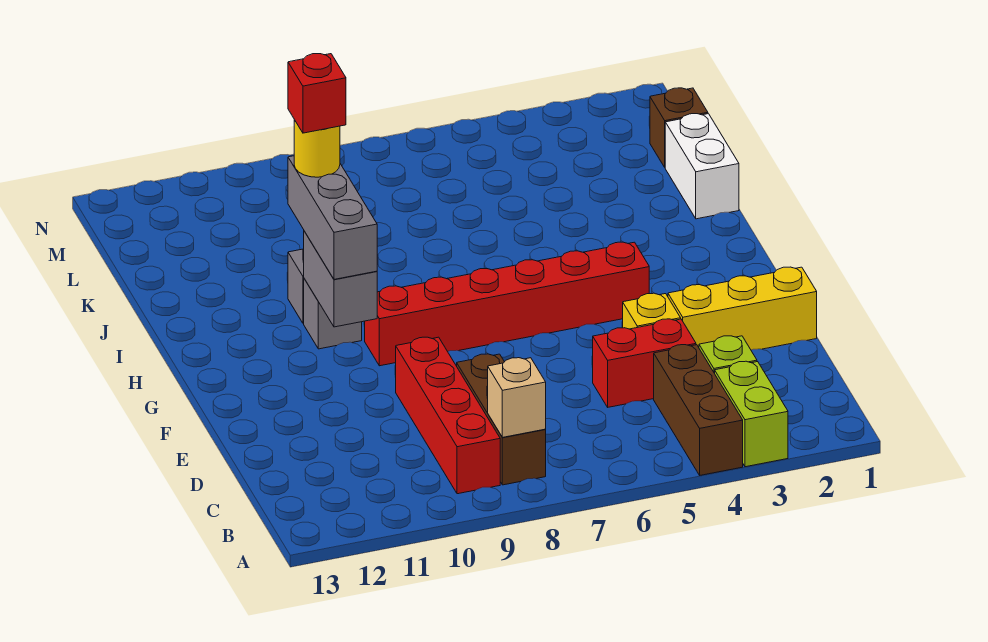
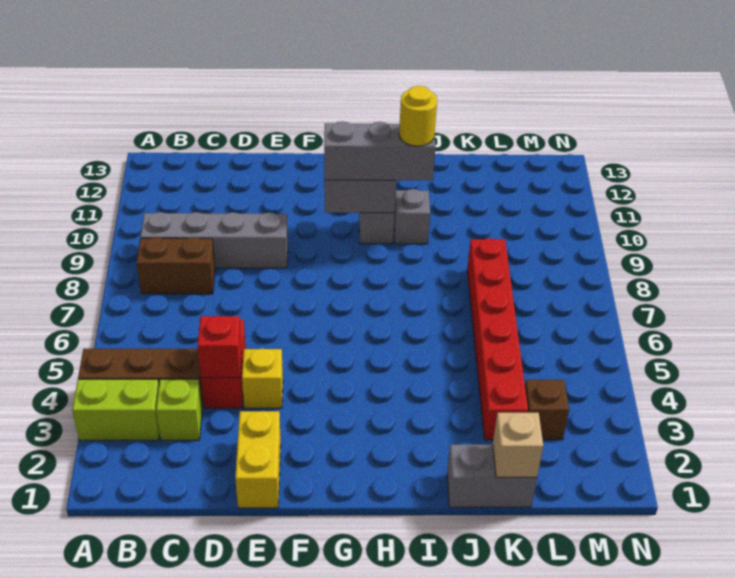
brown 1x3 brick [457,354,546,485] -> brown 1x2 brick [137,237,215,294]
tan 1x1 brick [488,358,546,437] -> tan 1x1 brick moved to [493,413,543,477]
red 1x4 brick [396,337,500,494] -> grey 1x4 brick [141,212,288,268]
yellow 1x3 brick [668,267,817,350] -> yellow 1x2 brick [235,411,281,508]
red 1x6 brick [365,242,649,366] -> red 1x6 brick moved to [467,238,528,440]
red 1x1 brick [288,54,346,133] -> red 1x1 brick moved to [197,316,242,378]
white 1x2 brick [665,114,739,219] -> grey 1x2 brick [447,445,537,507]
brown 1x1 brick [650,88,708,167] -> brown 1x1 brick moved to [525,380,569,440]

